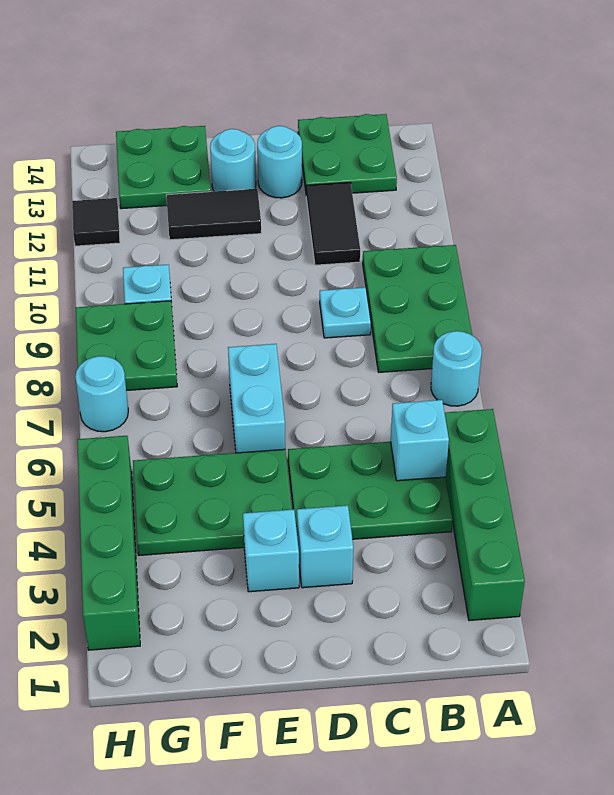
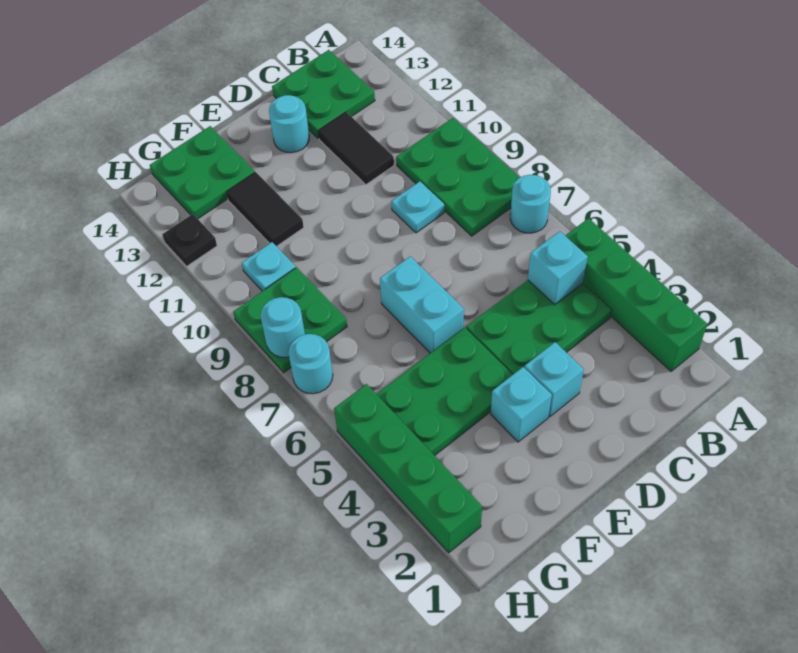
black 1x2 tile [166,189,261,240] -> black 1x2 tile turned to [226,172,304,246]
cyan 1x1 round brick [210,129,256,191] -> cyan 1x1 round brick moved to [260,297,305,358]
black 1x1 tile [72,198,120,246] -> black 1x1 plate [162,214,217,266]

